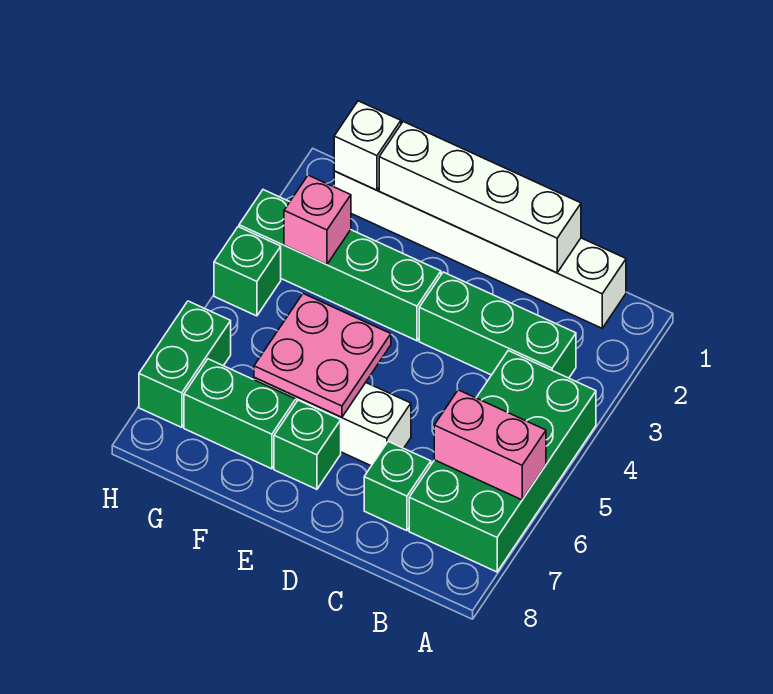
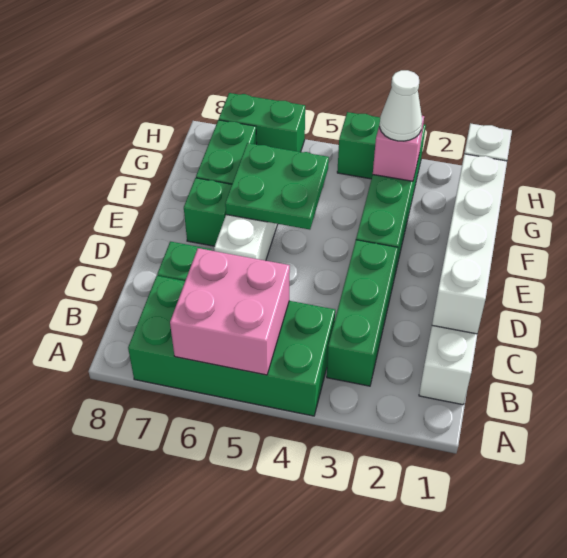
pink 1x2 brick [434,390,546,500] -> pink 2x2 brick [170,248,290,375]
pink 2x2 plate [254,294,391,417] -> green 2x2 plate [225,143,329,230]
none -> white 1x1 cone [380,70,422,141]

